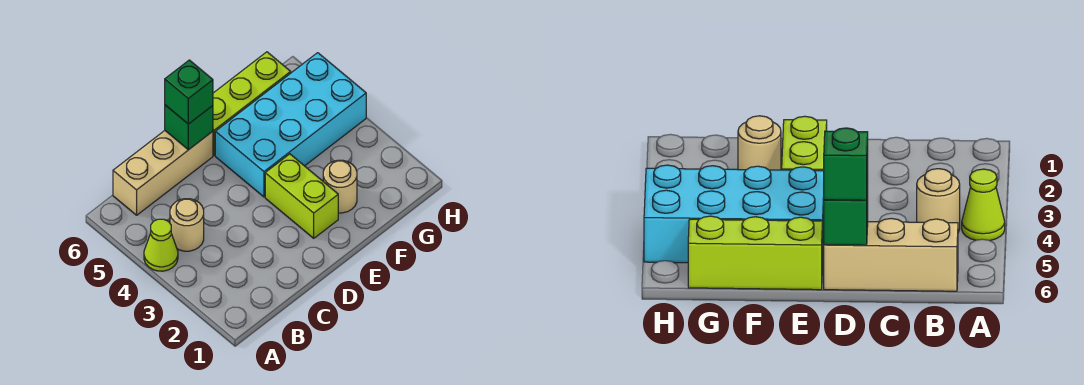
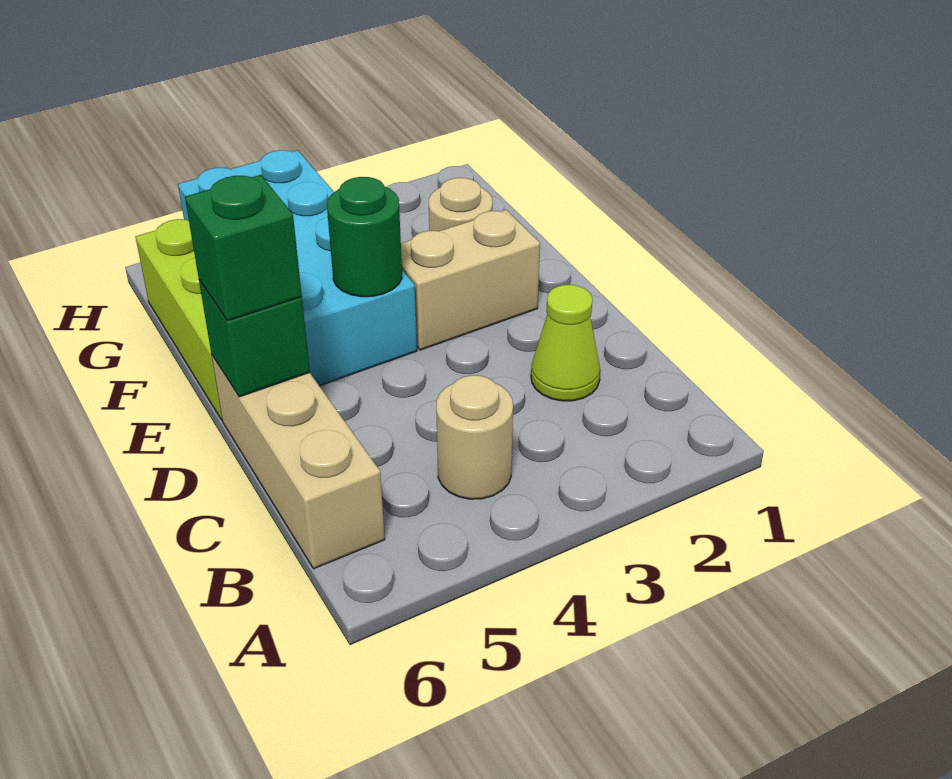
lime 1x1 cone [144,219,178,271] -> lime 1x1 cone moved to [531,285,600,401]
lime 1x2 brick [265,154,338,238] -> tan 1x2 brick [401,210,540,350]
none -> green 1x1 round brick [327,177,402,297]

